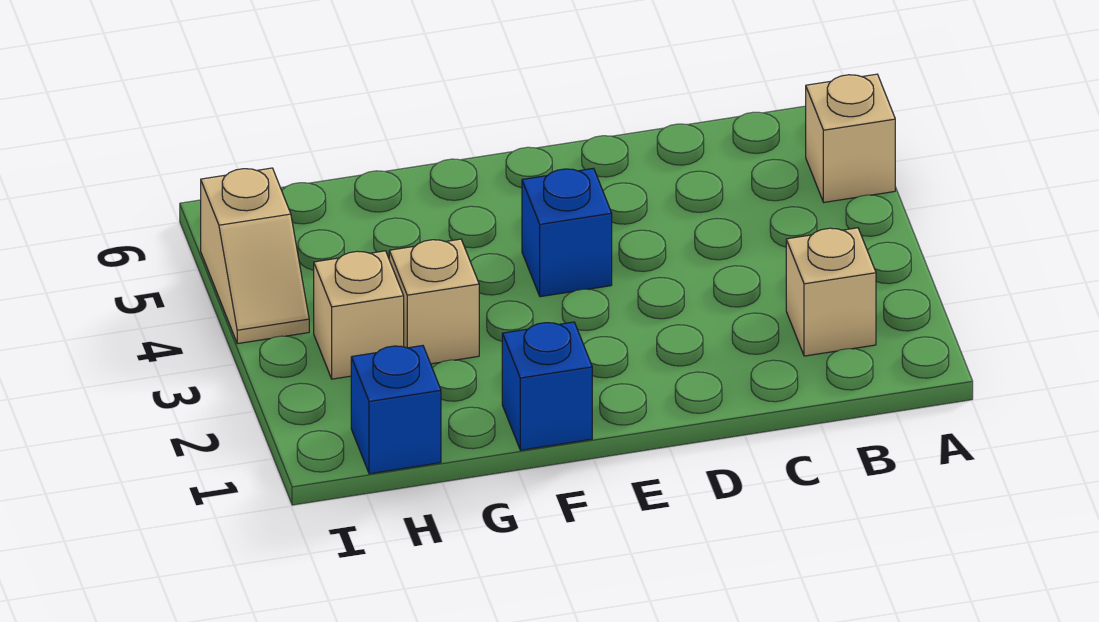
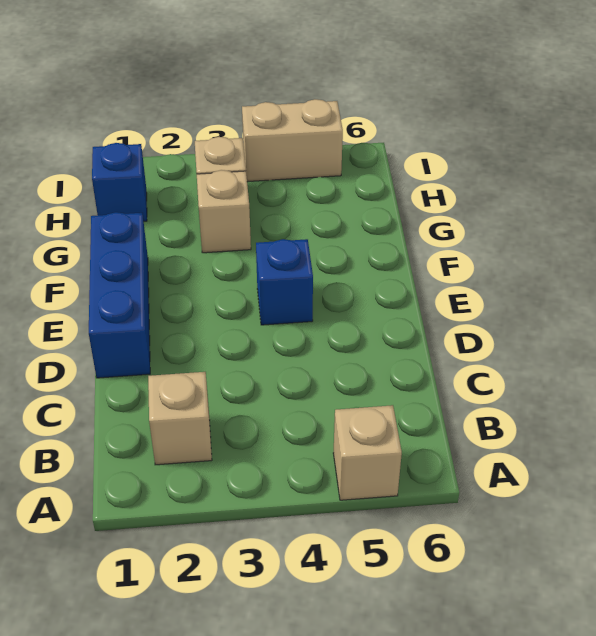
blue 1x1 brick [502,322,592,450] -> blue 1x3 brick [89,212,150,378]
tan 1x2 slope [201,168,309,344] -> tan 1x2 brick [242,99,343,182]

